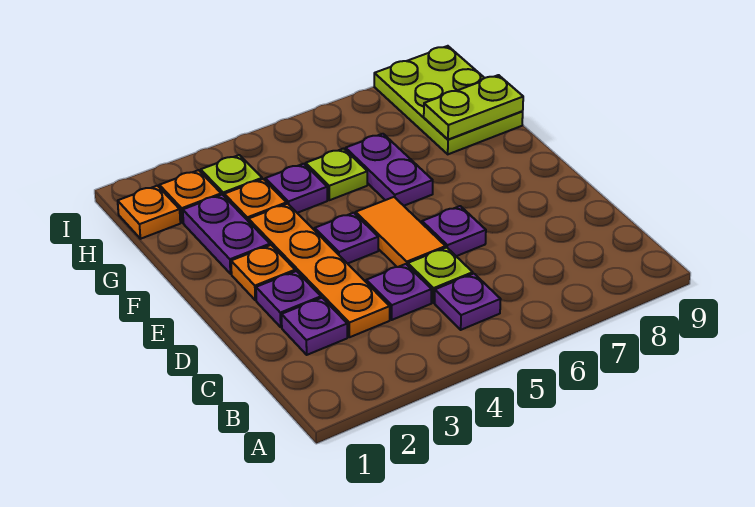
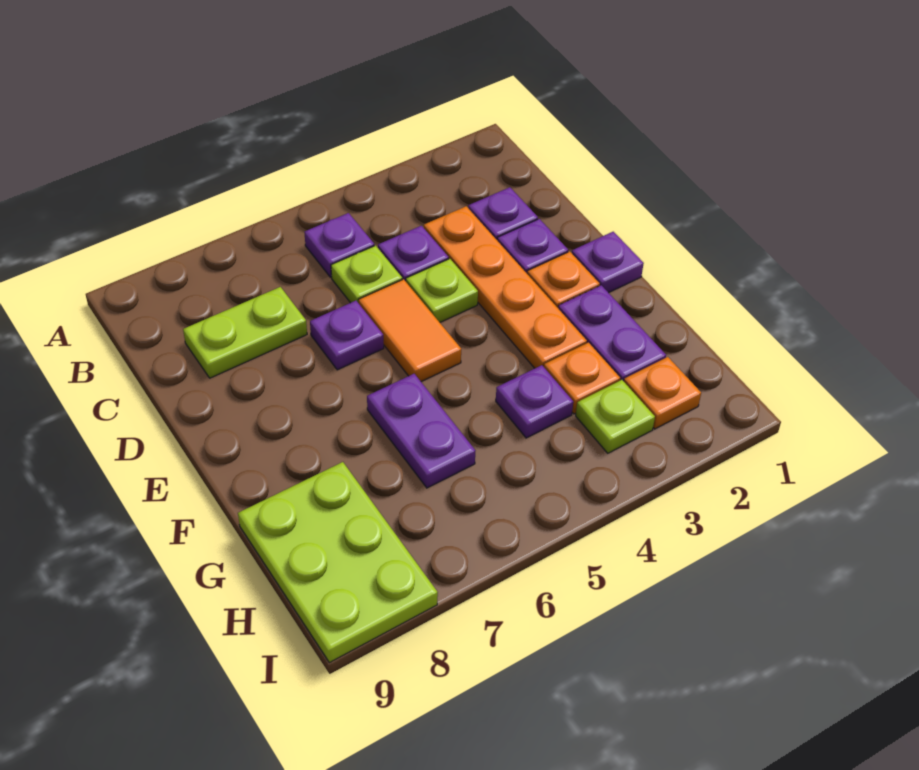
purple 1x1 plate [315,213,378,264] -> purple 1x1 plate moved to [572,232,644,293]
lime 1x1 plate [306,149,367,200] -> lime 1x1 plate moved to [406,259,478,322]
lime 1x2 plate [424,75,523,140] -> lime 1x2 plate moved to [183,287,307,378]
orange 1x1 plate [118,186,180,239] -> none

